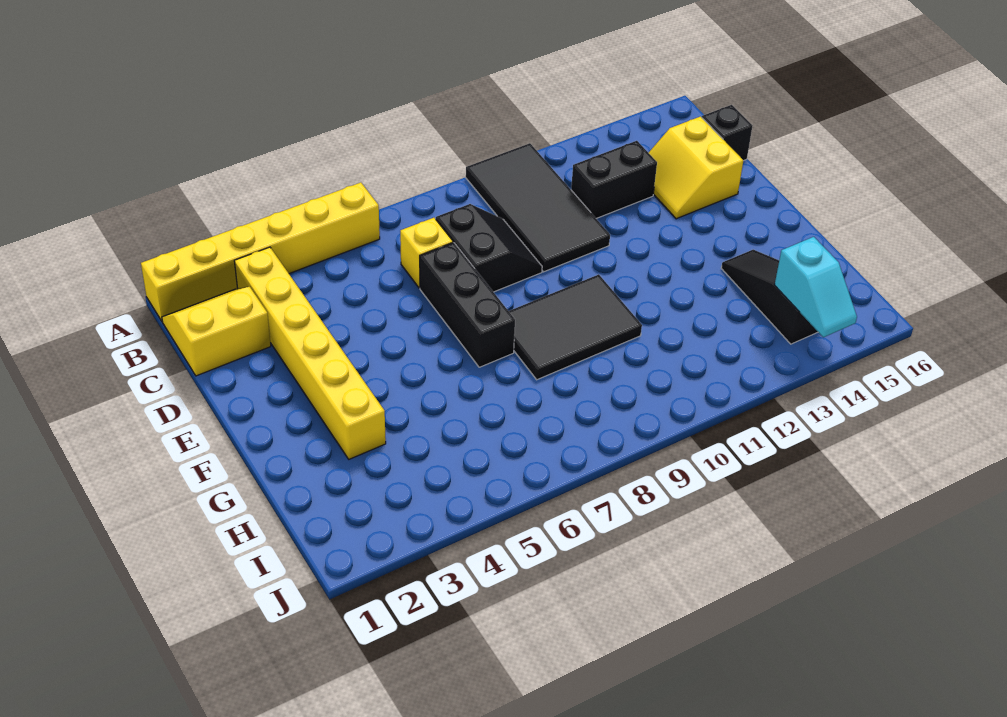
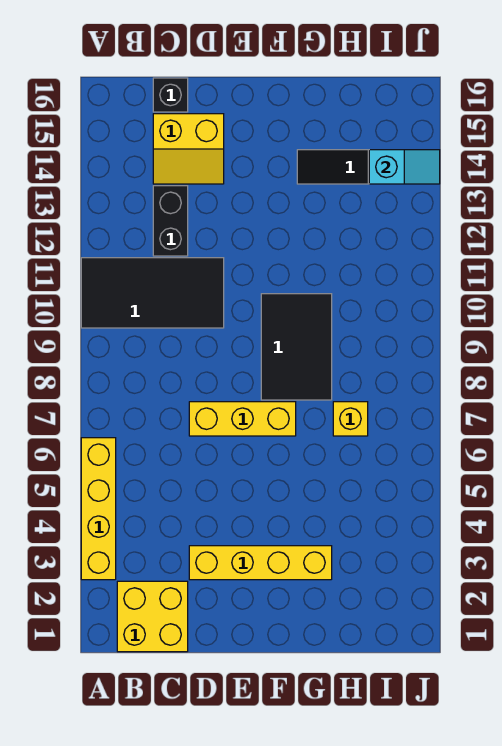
yellow 1x6 brick [141,182,380,321] -> yellow 1x4 brick [81,438,116,580]
yellow 2x2 slope [162,287,271,376] -> yellow 2x2 brick [117,581,188,652]
yellow 1x6 brick [234,247,386,459] -> yellow 1x4 brick [189,546,332,580]
yellow 1x1 brick [400,218,453,288] -> yellow 1x1 brick moved to [333,402,368,436]
black 2x2 slope [436,204,542,292] -> none
black 1x3 brick [420,242,515,367] -> yellow 1x3 brick [189,402,296,436]

